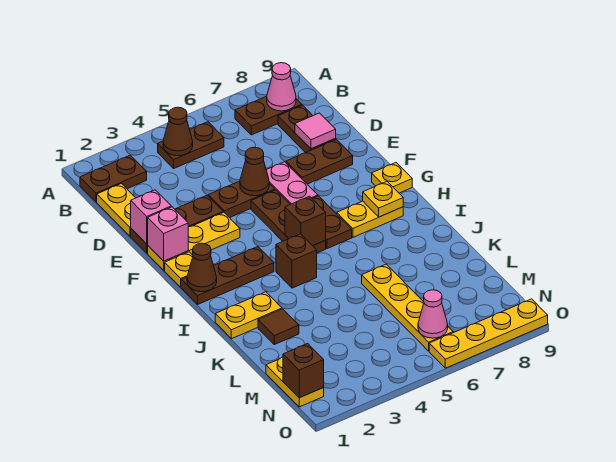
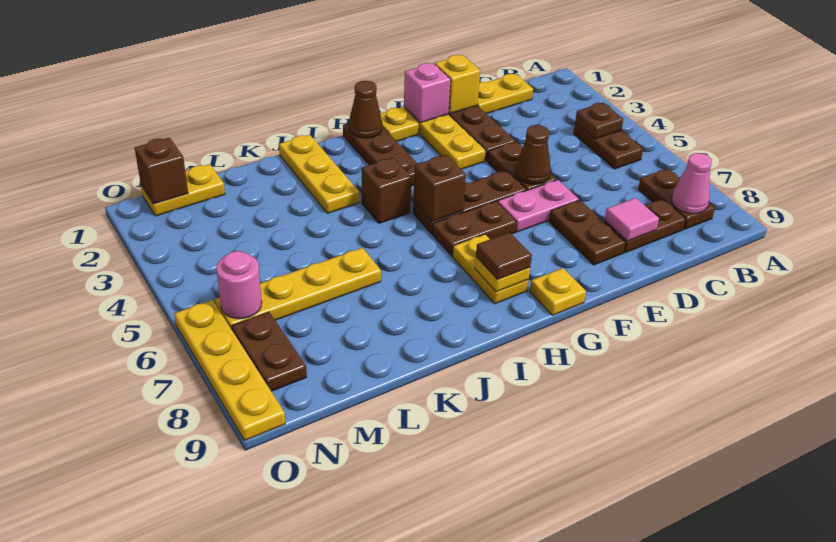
brown 1x2 plate [80,155,147,202] -> brown 1x2 plate moved to [231,312,307,391]
brown 1x1 cone [163,107,193,156] -> brown 1x1 plate [575,103,623,139]
pink 1x1 brick [131,190,171,244] -> yellow 1x1 brick [435,55,480,114]
yellow 1x2 plate [215,292,282,339] -> yellow 1x3 plate [279,135,359,213]
brown 1x1 tile [258,309,299,345] -> brown 1x1 tile moved to [476,232,532,280]
pink 1x1 cone [418,290,448,338] -> pink 1x1 round brick [216,251,262,319]

